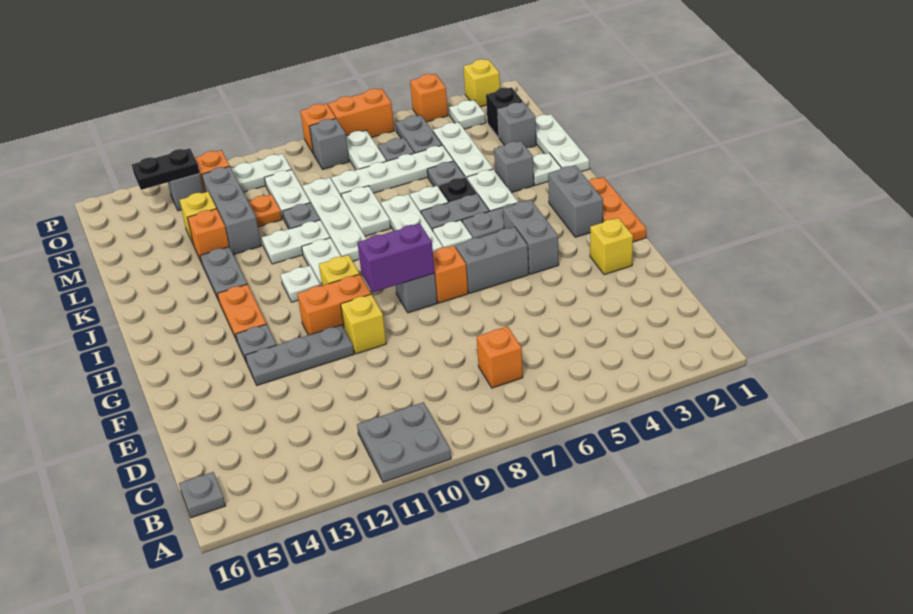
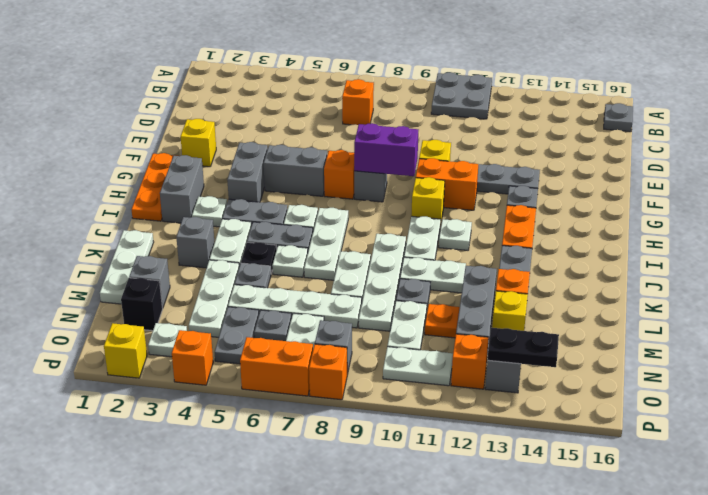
white 1x1 plate [533,153,561,185] -> white 1x1 plate moved to [192,196,227,227]

